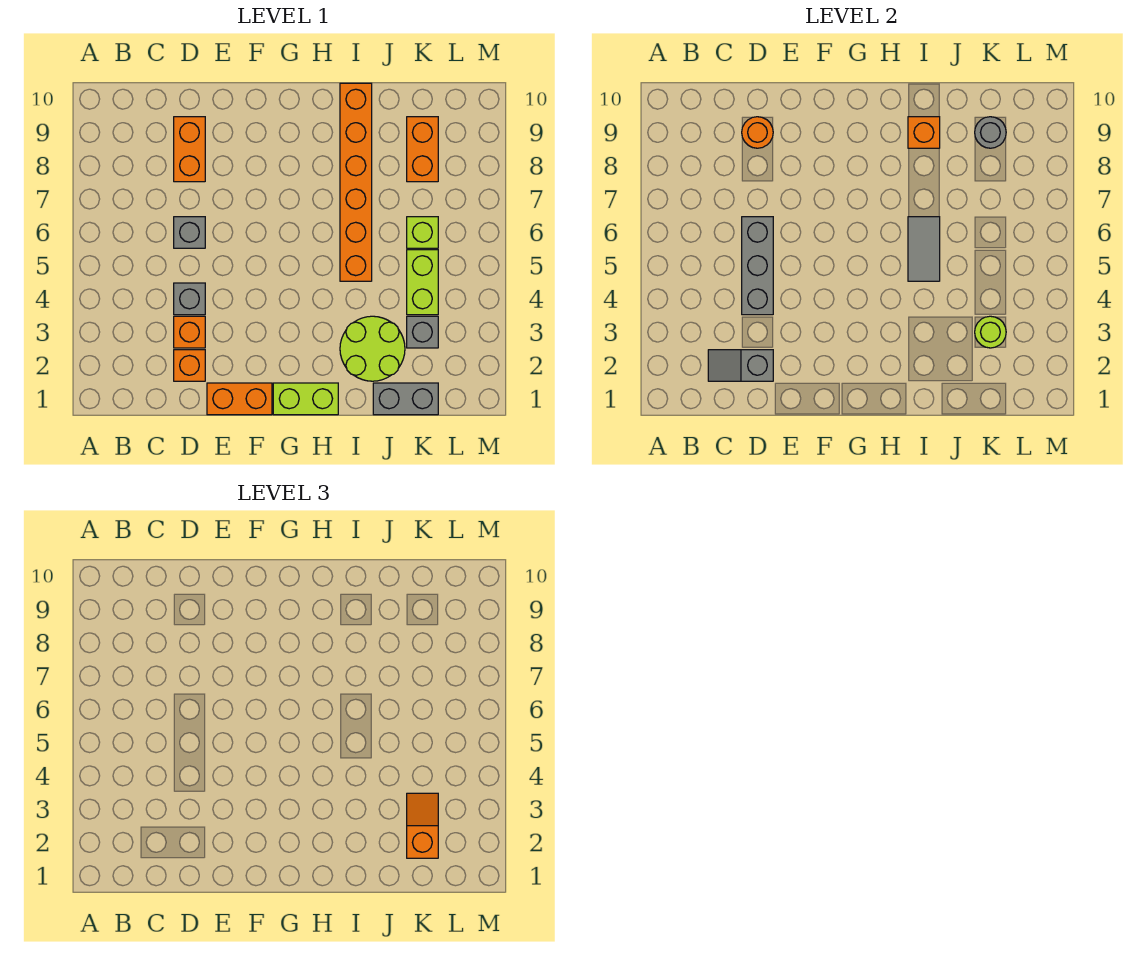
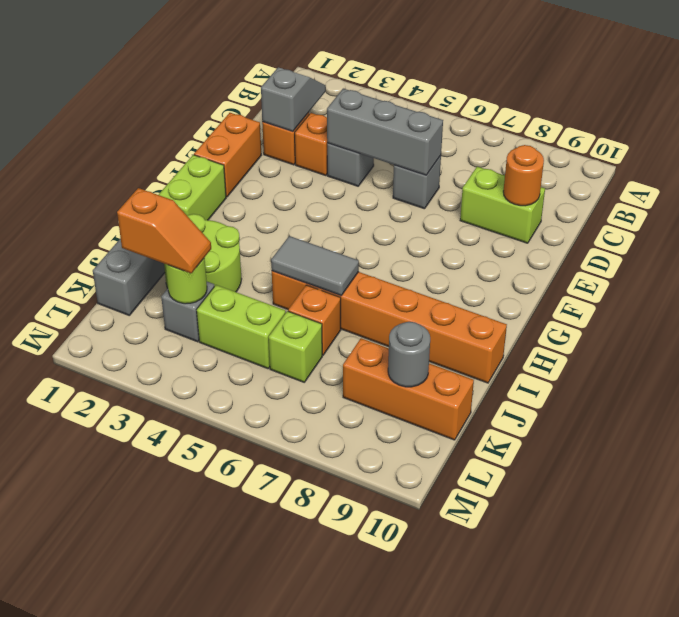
orange 1x2 brick [174,117,205,182] -> lime 1x2 brick [460,167,545,243]
orange 1x1 brick [908,117,940,148] -> orange 1x1 brick moved to [288,285,341,355]
orange 1x2 brick [407,117,438,182] -> orange 1x3 brick [343,338,474,440]

